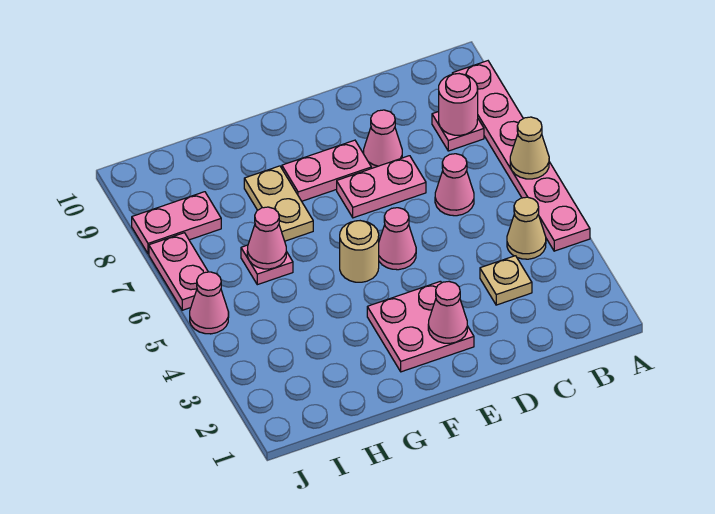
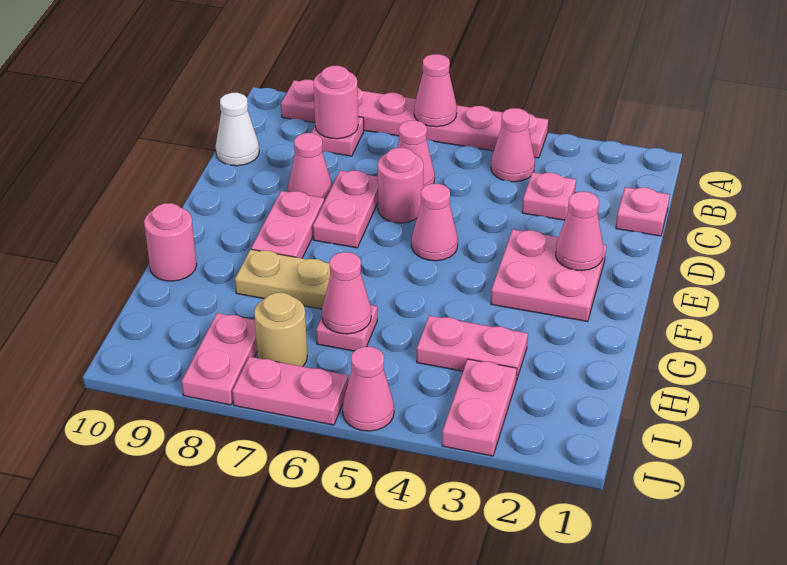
tan 1x1 cone [510,117,549,179] -> pink 1x1 cone [414,54,457,127]
tan 1x1 cone [507,197,546,259] -> pink 1x1 cone [491,108,535,182]
none -> pink 1x1 plate [616,187,670,236]
tan 1x1 plate [480,256,532,305] -> pink 1x1 plate [522,172,576,220]
none -> white 1x1 cone [216,93,259,166]
none -> pink 1x1 round brick [378,148,423,223]
tan 1x1 round brick [340,221,379,282] -> tan 1x1 round brick moved to [254,293,307,367]
none -> pink 1x1 round brick [144,203,197,281]
none -> pink 1x2 plate [417,315,528,381]
none -> pink 1x2 plate [442,359,517,456]

